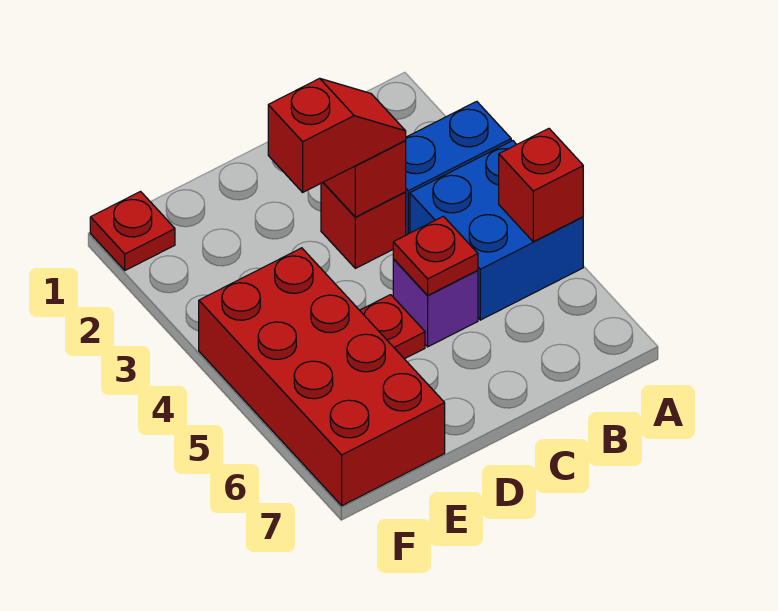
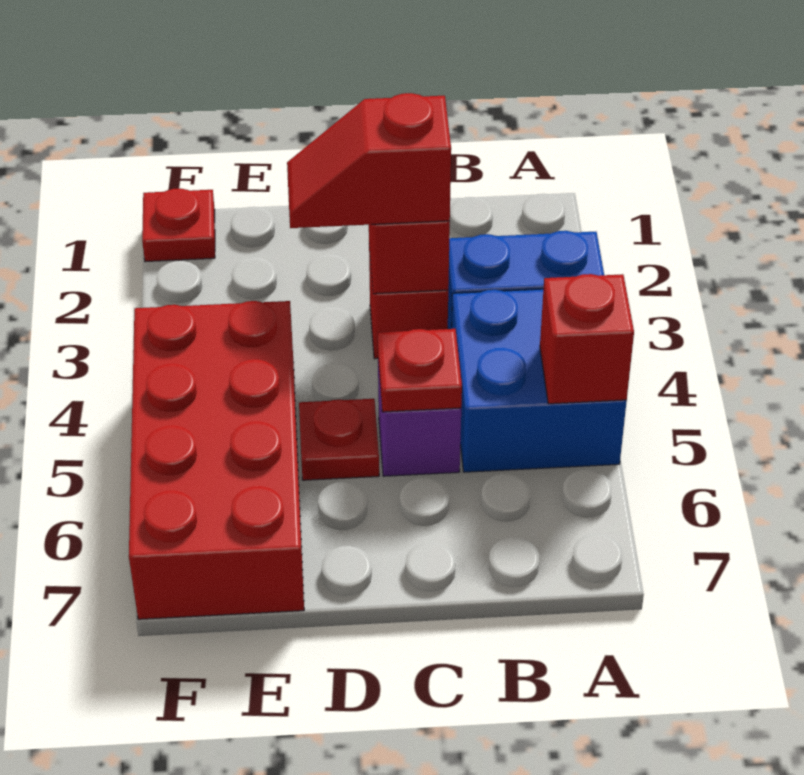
red 1x2 slope [268,78,406,192] -> red 1x2 slope turned to [287,93,451,228]

